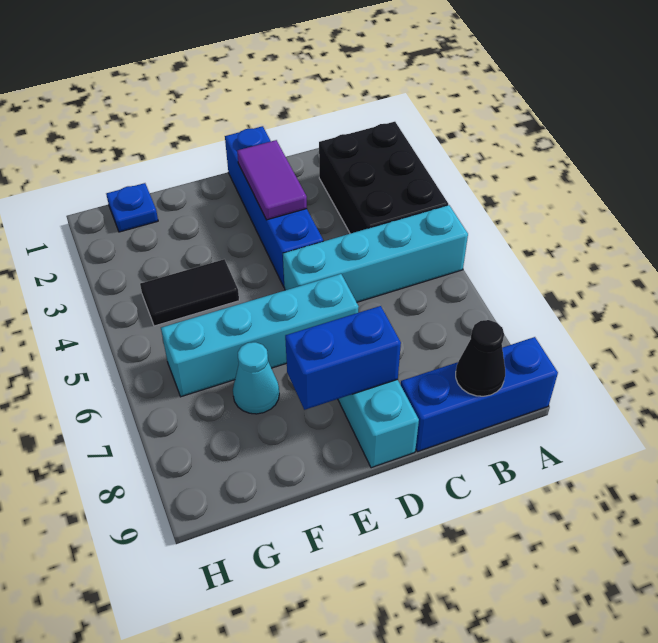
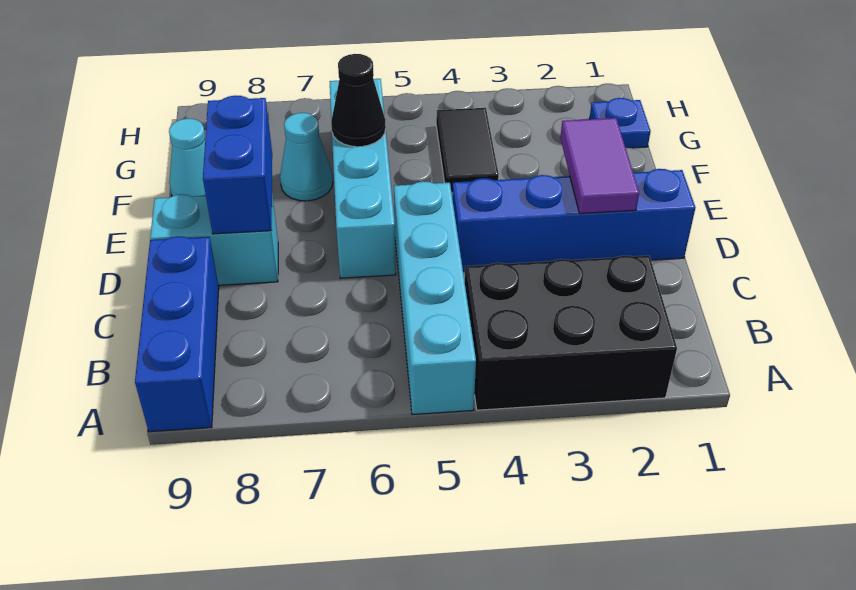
black 1x1 cone [456,320,505,396] -> black 1x1 cone moved to [331,54,386,147]
purple 1x2 tile [237,140,307,220] -> purple 1x2 tile turned to [560,118,639,213]
none -> cyan 1x1 cone [169,119,206,196]

